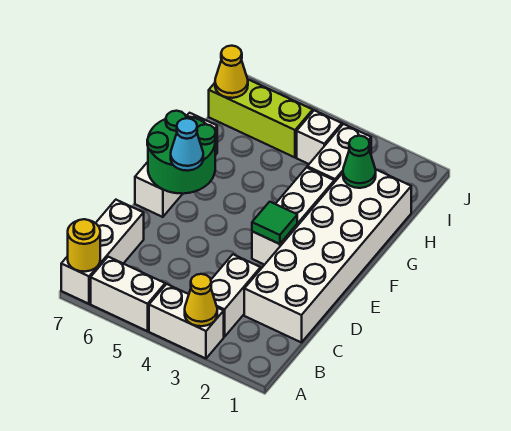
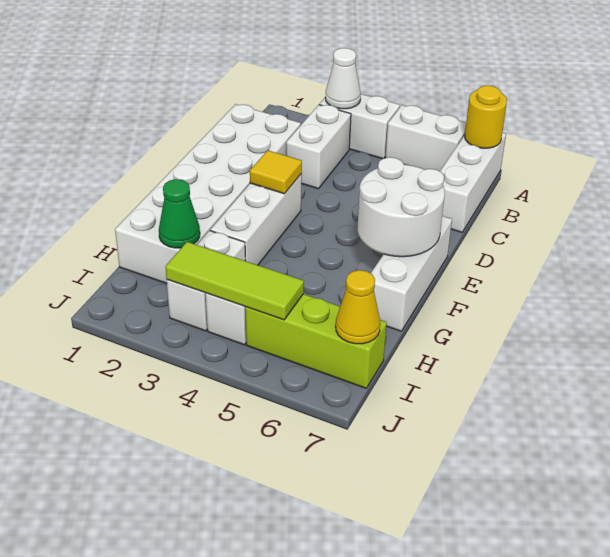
yellow 1x1 cone [185,274,217,326] -> white 1x1 cone [325,48,361,109]
green 1x1 tile [252,202,297,244] -> yellow 1x1 tile [250,150,302,194]
green 2x2 round brick [147,111,216,194] -> white 2x2 round brick [357,157,445,257]
cyan 1x1 cone [171,118,203,171] -> none
none -> lime 1x3 tile [165,242,304,320]

